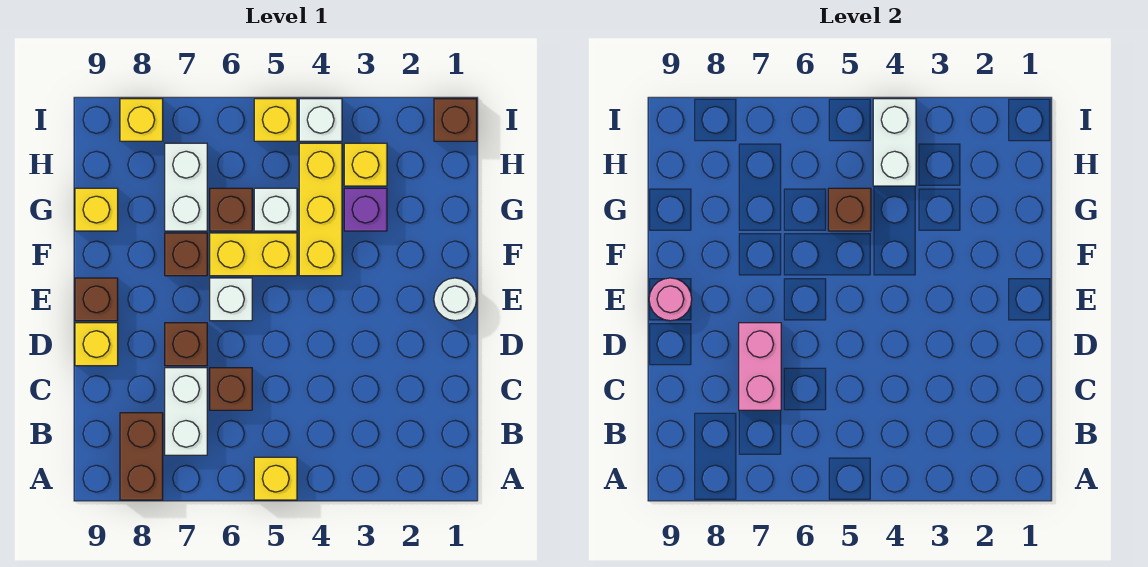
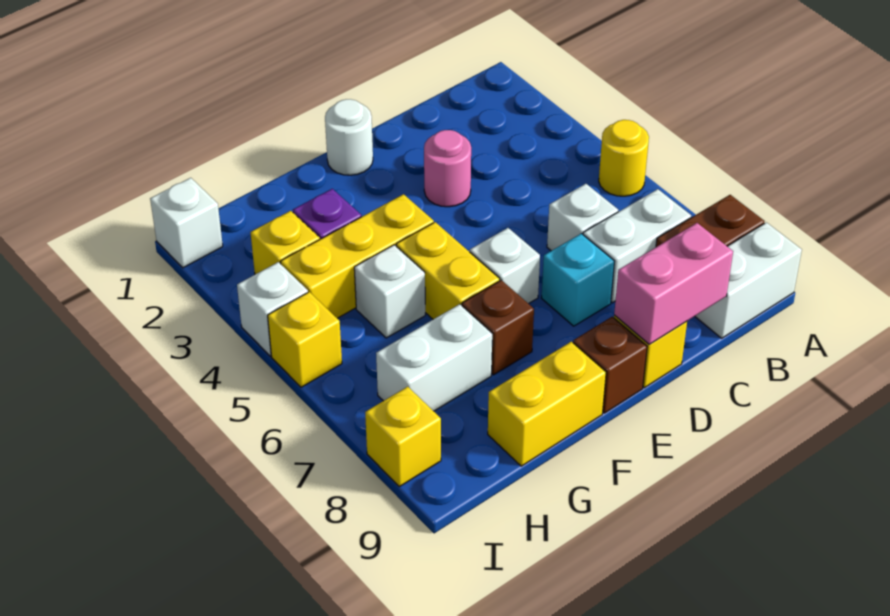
yellow 1x1 brick [254,457,297,500] -> yellow 1x1 round brick [599,120,649,196]
brown 1x1 brick [210,368,252,410] -> white 1x1 brick [547,184,618,251]
pink 1x2 brick [739,323,781,410] -> pink 1x2 brick moved to [614,223,733,344]
brown 1x1 brick [165,323,207,366] -> cyan 1x1 brick [542,234,614,326]
pink 1x1 round brick [649,278,692,321] -> pink 1x1 round brick moved to [424,130,471,207]
brown 1x1 brick [828,188,871,231] -> none
brown 1x1 brick [210,188,252,231] -> none
yellow 1x1 brick [75,188,118,231] -> yellow 1x2 brick [488,342,606,466]
white 1x2 brick [873,99,916,186] -> white 1x2 brick moved to [695,222,802,338]
brown 1x1 brick [434,99,477,141] -> white 1x1 brick [150,178,223,268]

